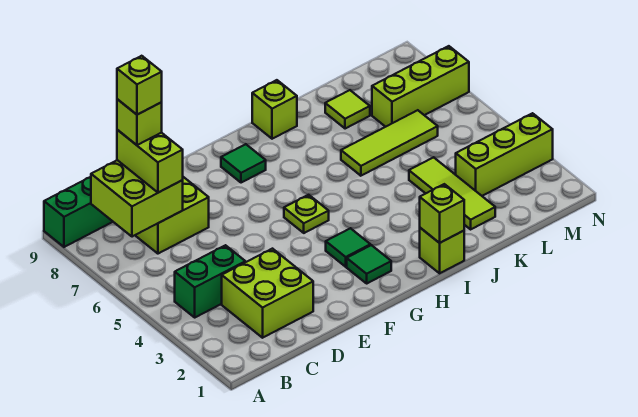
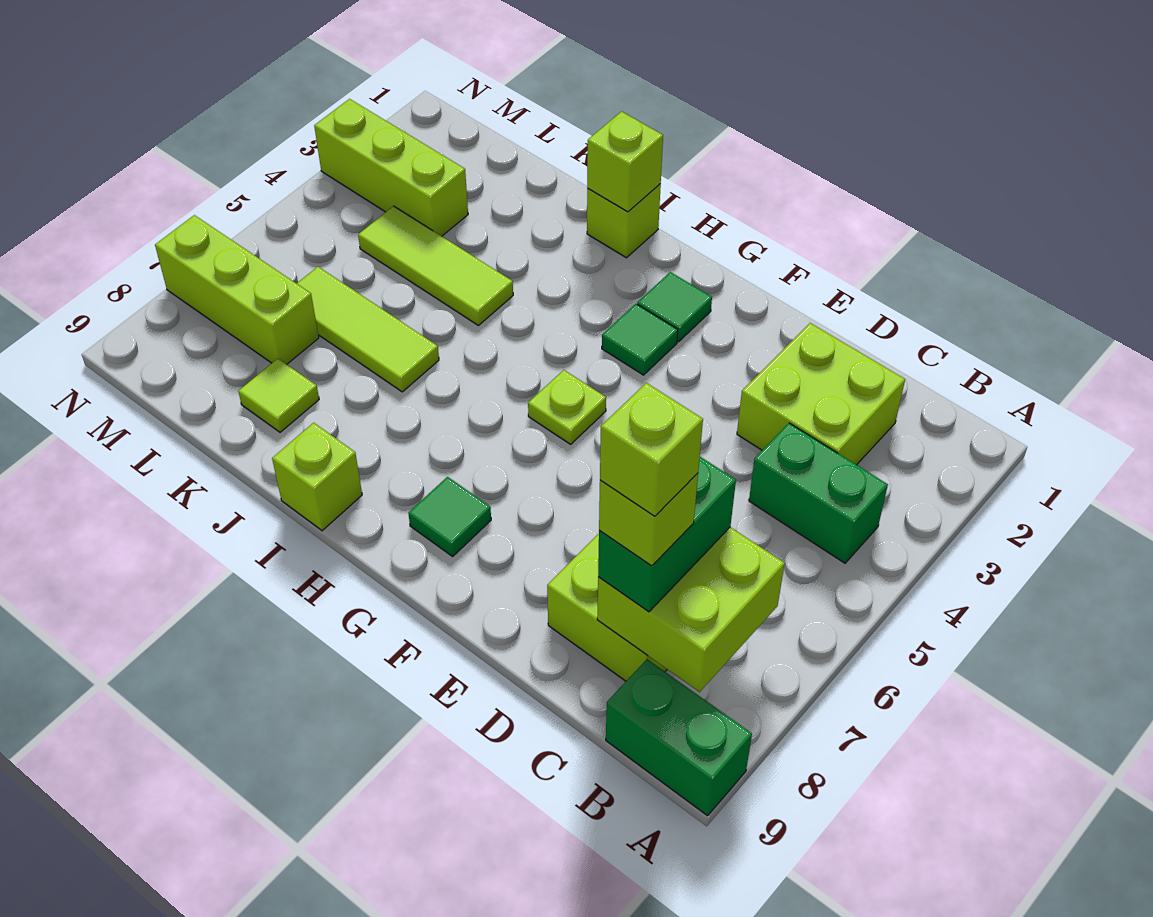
lime 1x2 brick [117,130,183,193] -> green 1x2 brick [598,457,736,612]
lime 1x3 tile [409,157,495,229] -> lime 1x3 tile turned to [358,206,513,325]

